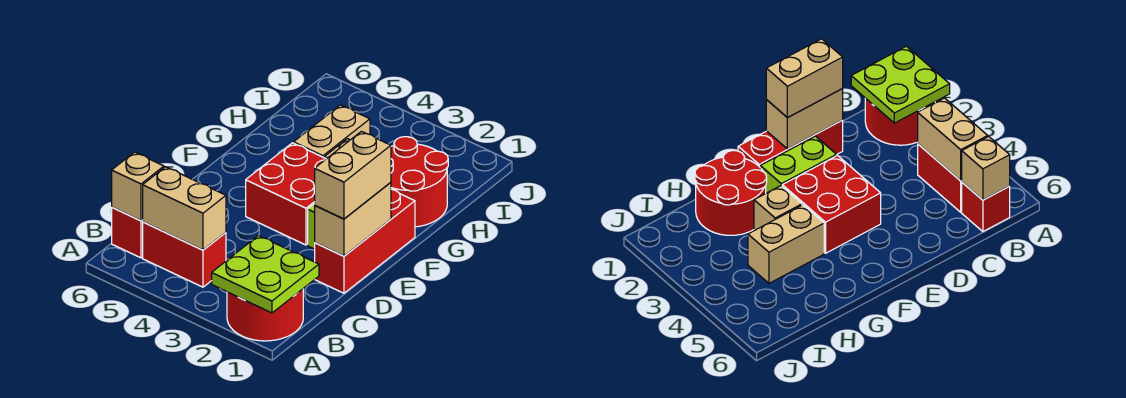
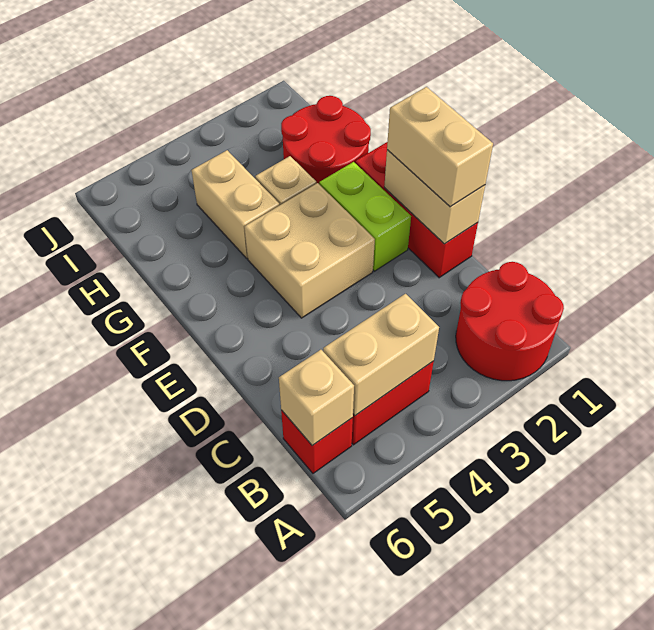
lime 2x2 plate [212,236,319,313] -> none
red 2x2 brick [246,143,326,245] -> tan 2x2 brick [245,183,375,318]

